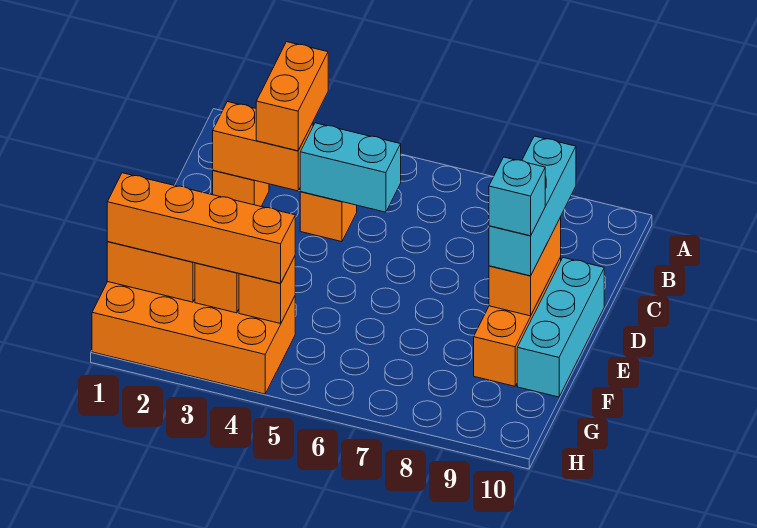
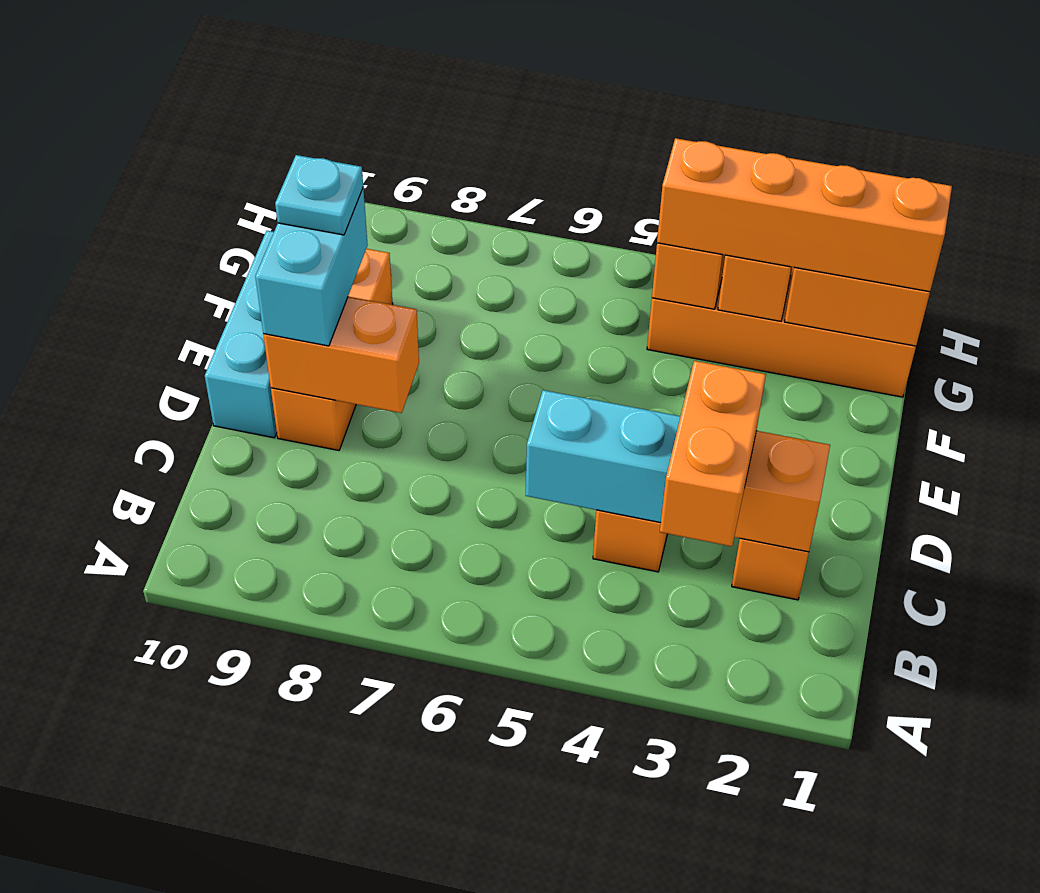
cyan 1x3 brick [489,136,576,276] -> cyan 1x2 brick [255,189,368,346]
orange 1x2 brick [489,217,561,316] -> orange 1x2 brick turned to [263,297,419,413]
cyan 1x1 brick [489,157,545,236] -> cyan 1x1 plate [275,155,363,235]

